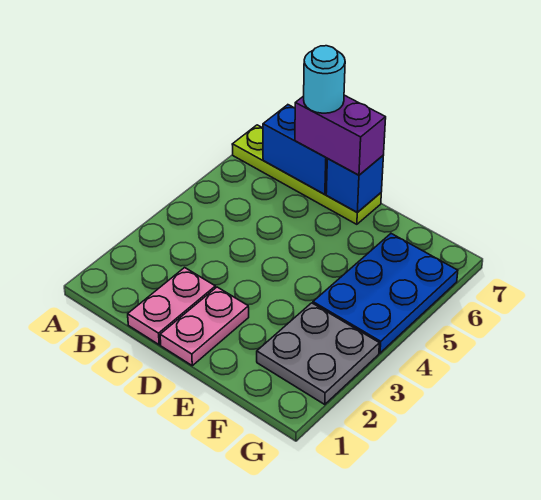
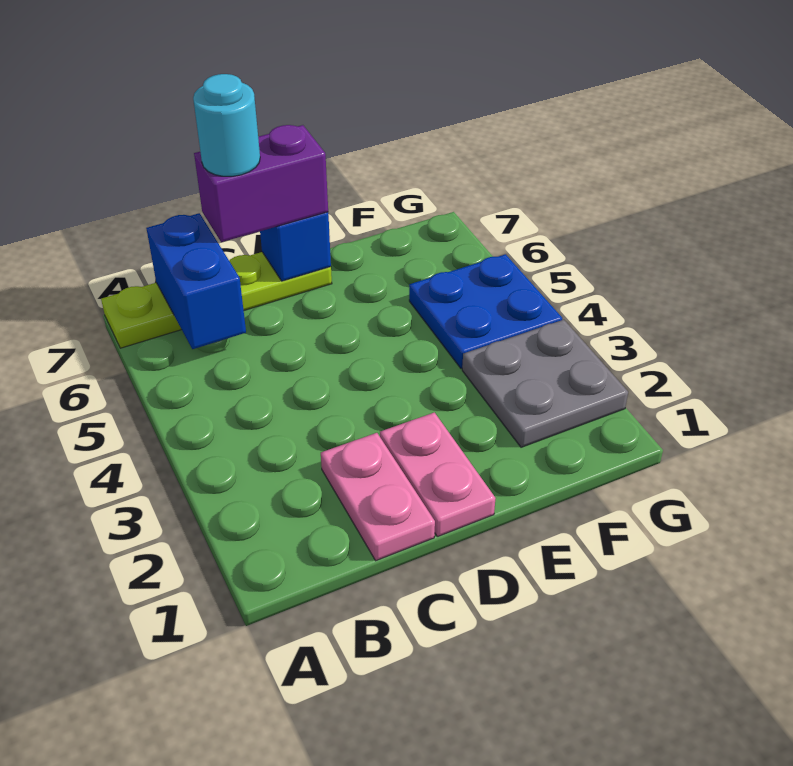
blue 1x2 brick [263,105,328,194] -> blue 1x2 brick turned to [146,213,246,349]
blue 2x3 plate [313,234,458,353] -> blue 2x2 plate [409,254,562,369]

